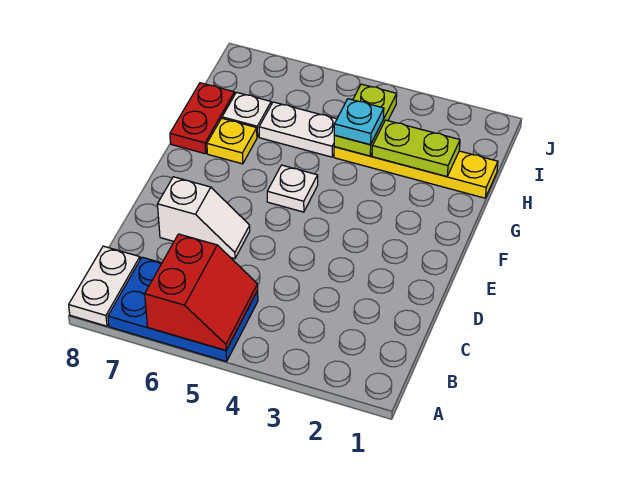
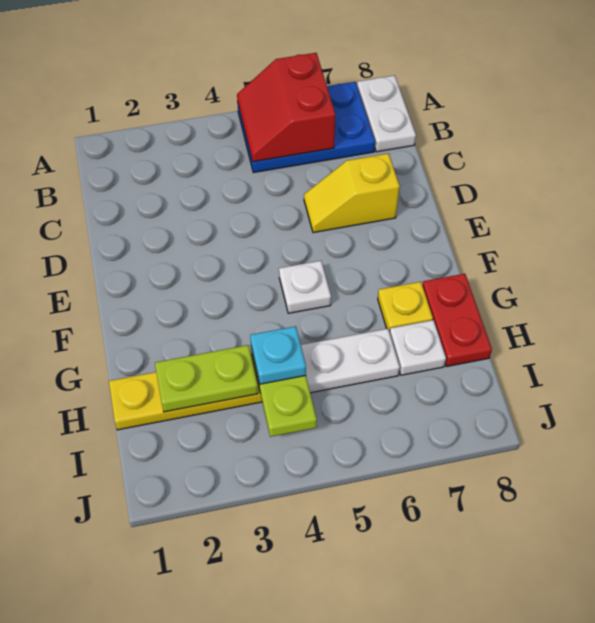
white 1x2 slope [157,177,250,259] -> yellow 1x2 slope [304,153,400,233]

